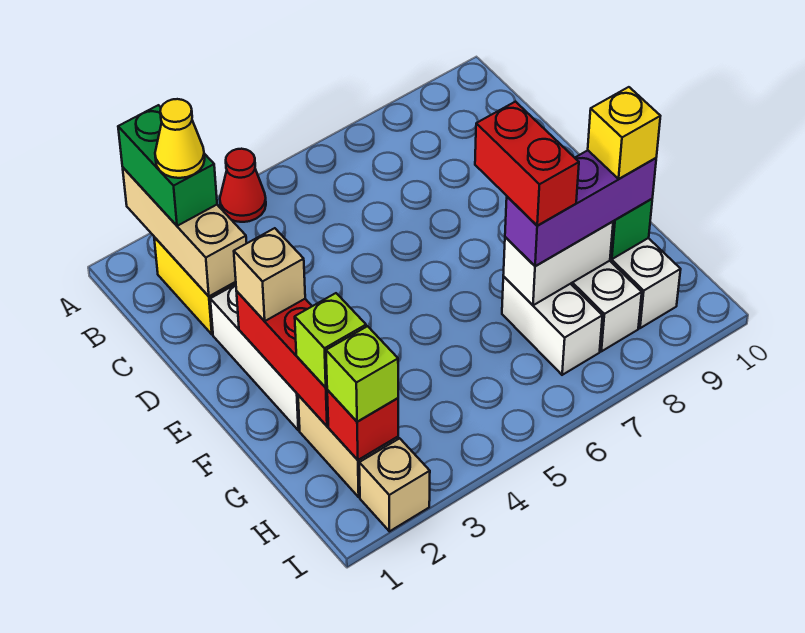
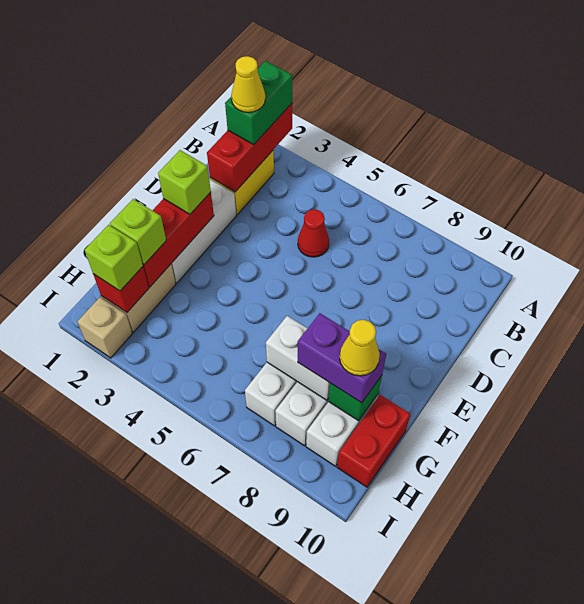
tan 1x3 brick [123,168,247,296] -> red 1x3 brick [207,103,292,192]
red 1x1 cone [220,149,266,222] -> red 1x1 cone moved to [298,209,329,257]
tan 1x1 brick [234,228,305,321] -> lime 1x1 brick [158,150,211,214]
red 1x2 brick [475,102,579,226] -> red 1x2 brick moved to [337,395,410,487]
purple 1x3 brick [505,150,656,266] -> purple 1x2 brick [298,313,386,403]
yellow 1x1 brick [588,87,660,179] -> yellow 1x1 cone [340,320,380,376]

